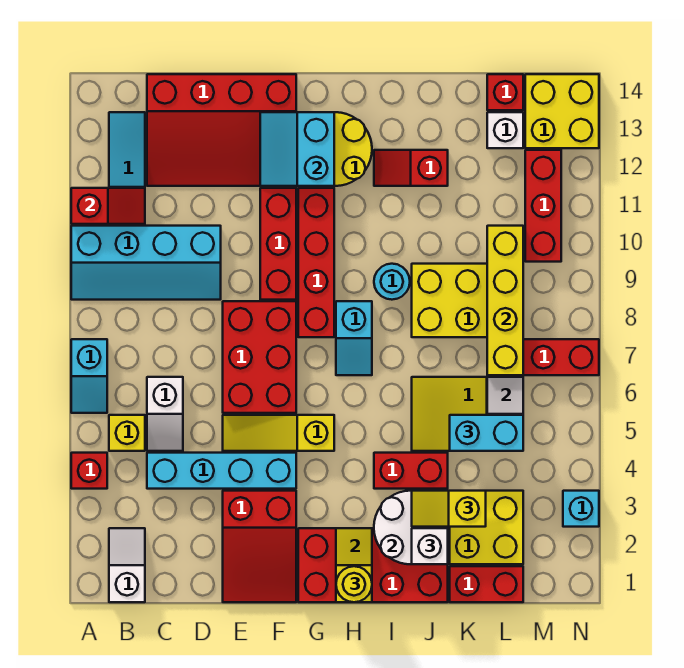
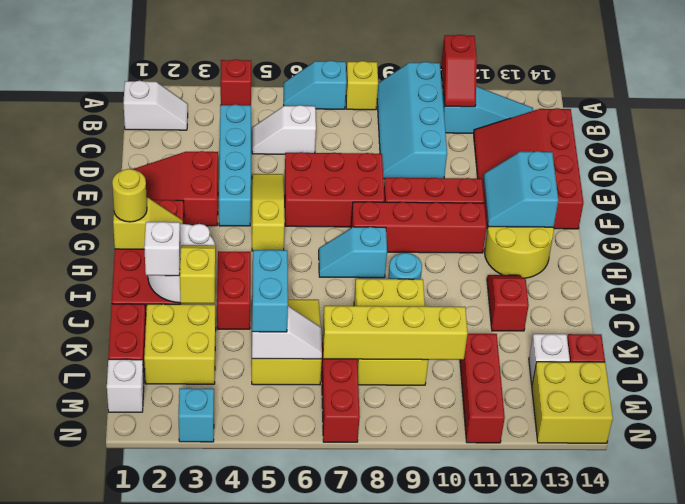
yellow 1x1 brick [109,415,145,451] -> yellow 1x1 brick moved to [346,61,378,110]
cyan 2x2 slope [260,112,334,186] -> cyan 2x2 slope turned to [484,151,558,227]
none -> white 1x1 brick [107,359,144,412]
red 1x3 brick [525,150,561,262] -> red 1x3 brick turned to [460,334,505,443]

